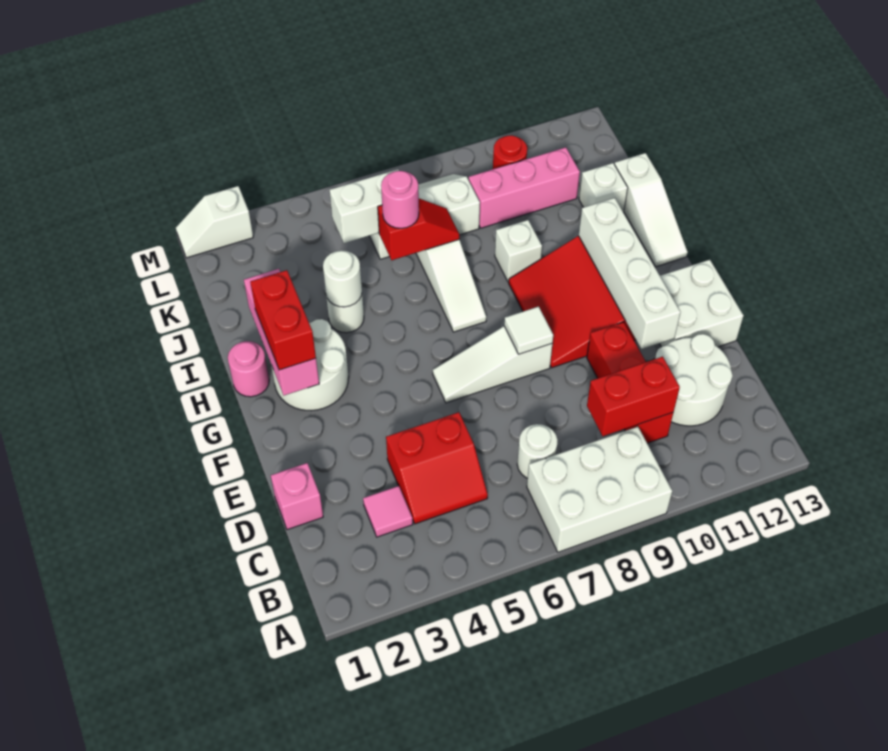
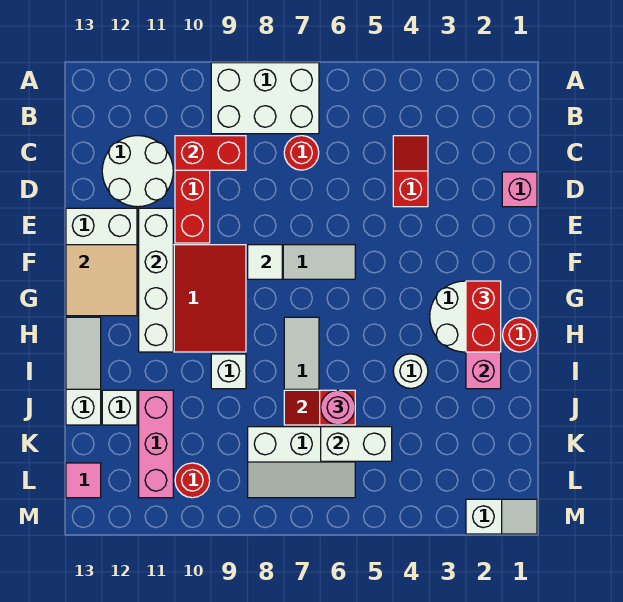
pink 1x1 tile [363,486,413,537] -> pink 1x1 tile moved to [66,463,101,498]
red 2x2 slope [386,412,488,524] -> red 1x2 slope [393,136,428,207]
white 1x1 round brick [517,424,558,478] -> red 1x1 round brick [284,136,319,170]
none -> tan 2x2 tile [66,245,137,316]
pink 1x1 round brick [228,341,269,397] -> red 1x1 round brick [503,318,537,352]
white 1x1 round brick [323,250,362,307] -> none
pink 1x3 brick [469,147,580,228] -> pink 1x3 brick turned to [139,390,173,498]

